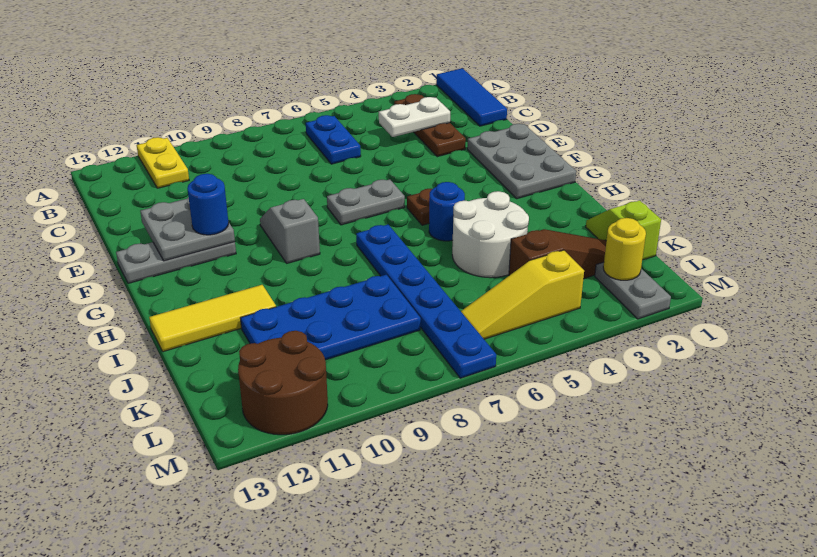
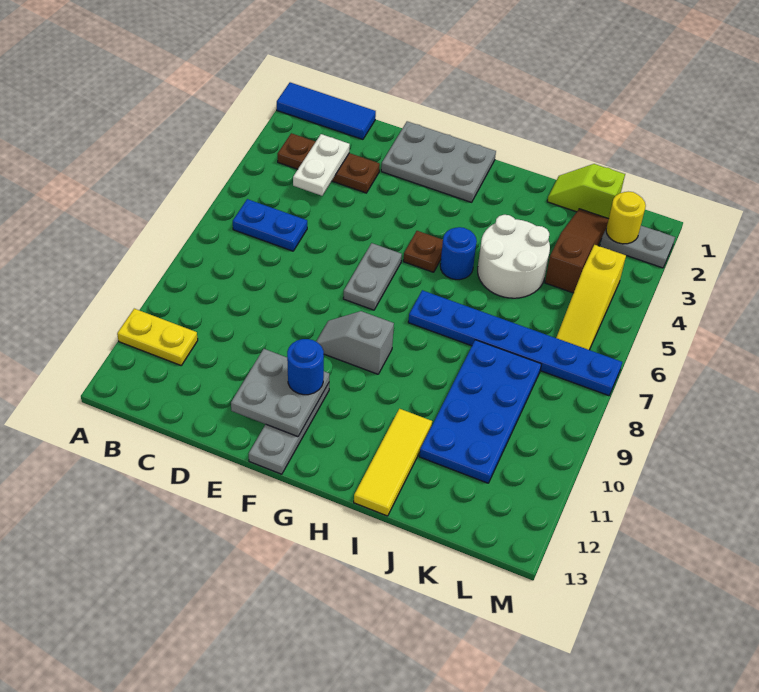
brown 2x2 round brick [238,331,328,435] -> none

